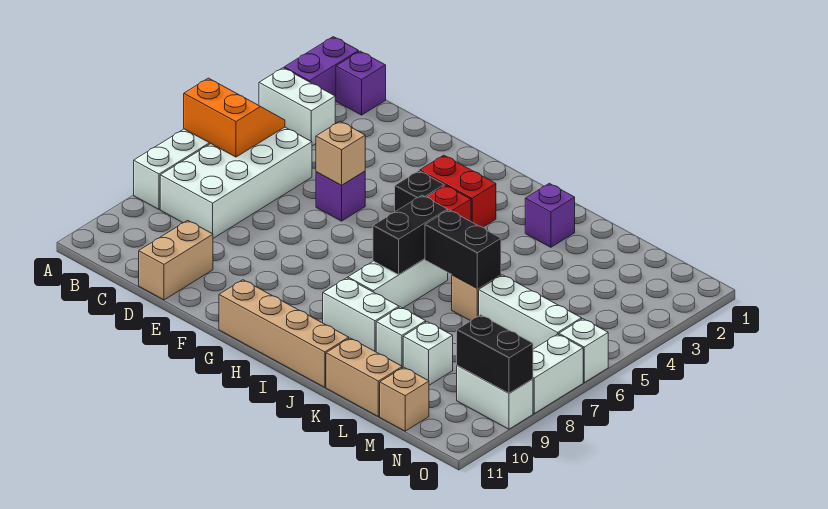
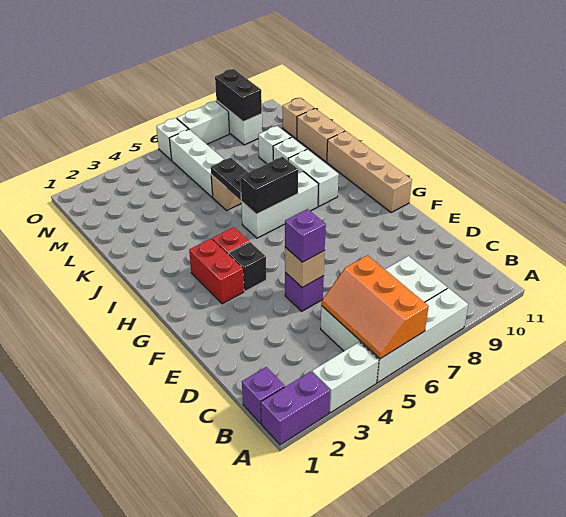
white 1x2 brick [259,68,335,146] -> white 1x2 brick turned to [312,342,379,413]
orange 2x2 slope [184,78,285,157] -> orange 2x3 slope [321,255,429,359]
tan 1x2 brick [139,220,213,300] -> none
purple 1x1 brick [525,183,575,247] -> purple 1x1 brick moved to [285,209,326,262]
black 1x2 brick [425,210,501,288] -> black 1x2 plate [211,158,248,200]

